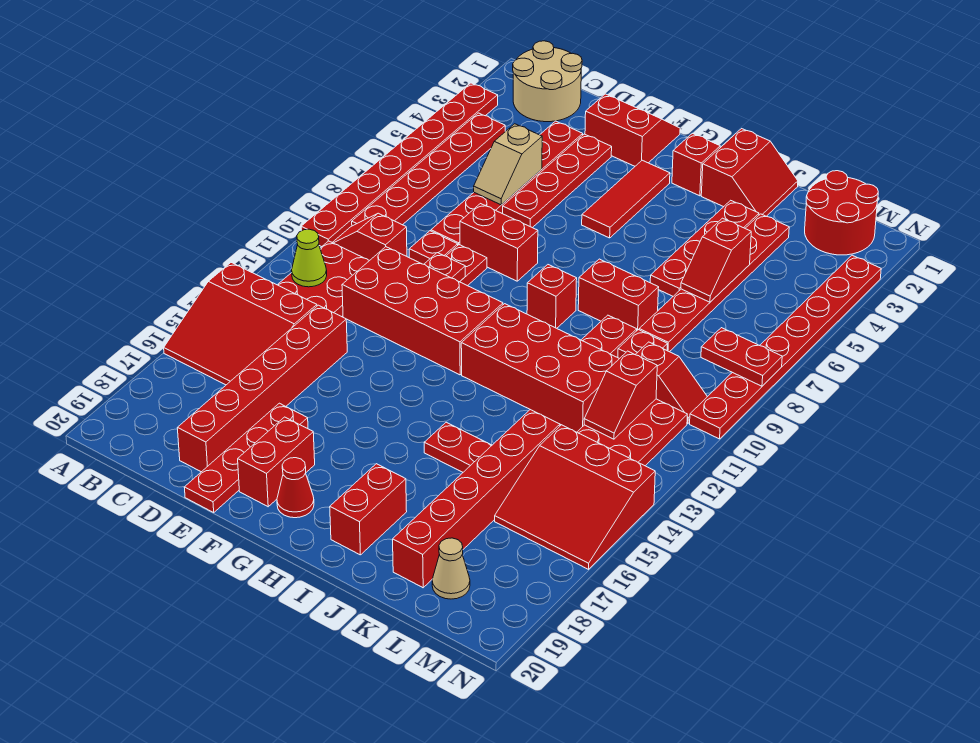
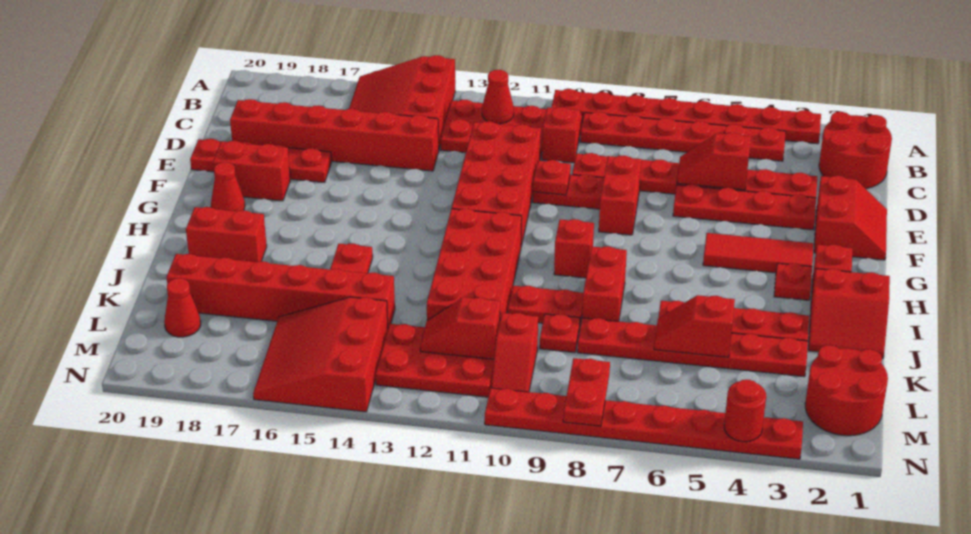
tan 2x2 round brick [513,41,582,122] -> red 2x2 round brick [819,112,892,189]
lime 1x1 cone [292,229,327,287] -> red 1x1 cone [482,70,514,124]
tan 1x2 slope [474,124,542,205] -> red 1x2 slope [677,133,751,190]
none -> red 1x1 plate [774,263,812,300]
tan 1x1 cone [432,538,470,599] -> red 1x1 cone [164,278,201,337]
none -> red 1x1 round brick [724,380,766,442]

